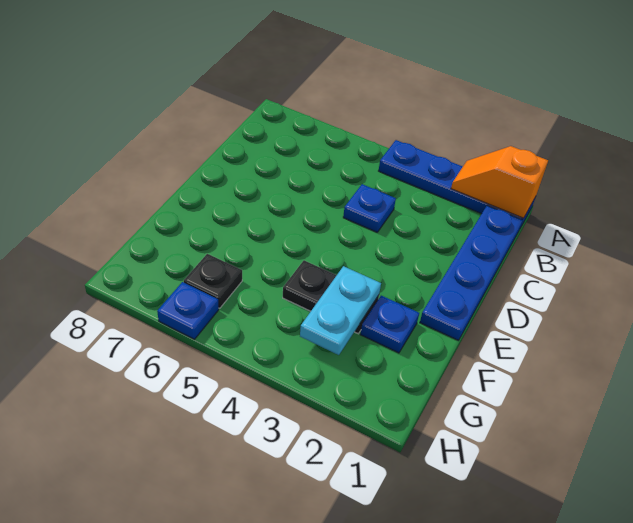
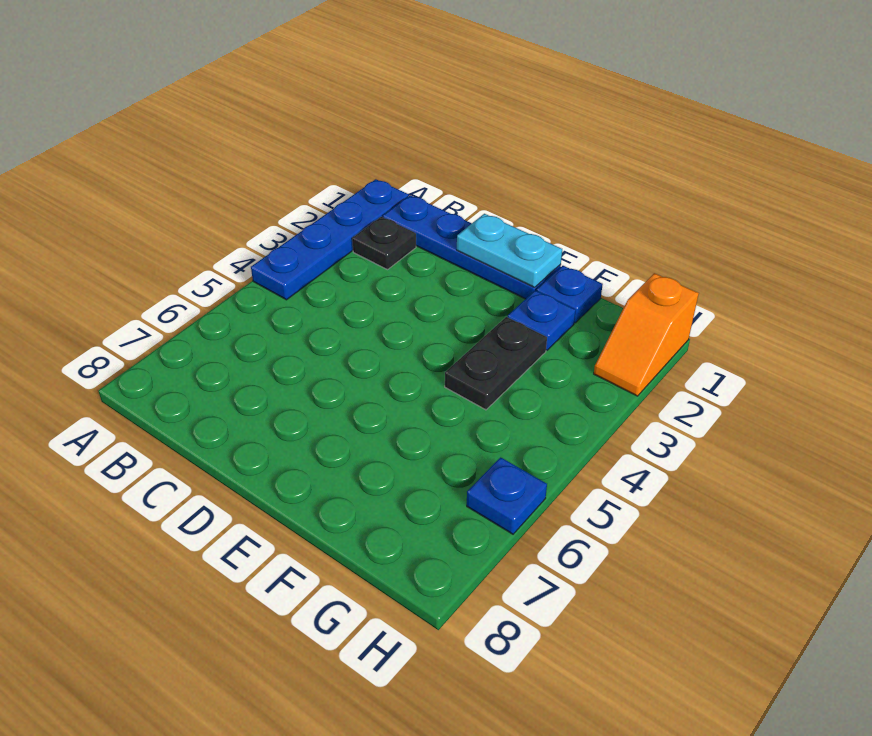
orange 1x2 slope [451,146,548,218] -> orange 1x2 slope moved to [594,273,699,396]
blue 1x1 plate [343,184,396,232] -> blue 1x1 plate moved to [537,266,603,323]
cyan 1x2 plate [300,266,381,355] -> cyan 1x2 plate moved to [457,214,562,287]
black 1x1 plate [184,254,242,308] -> black 1x1 plate moved to [352,217,416,270]

